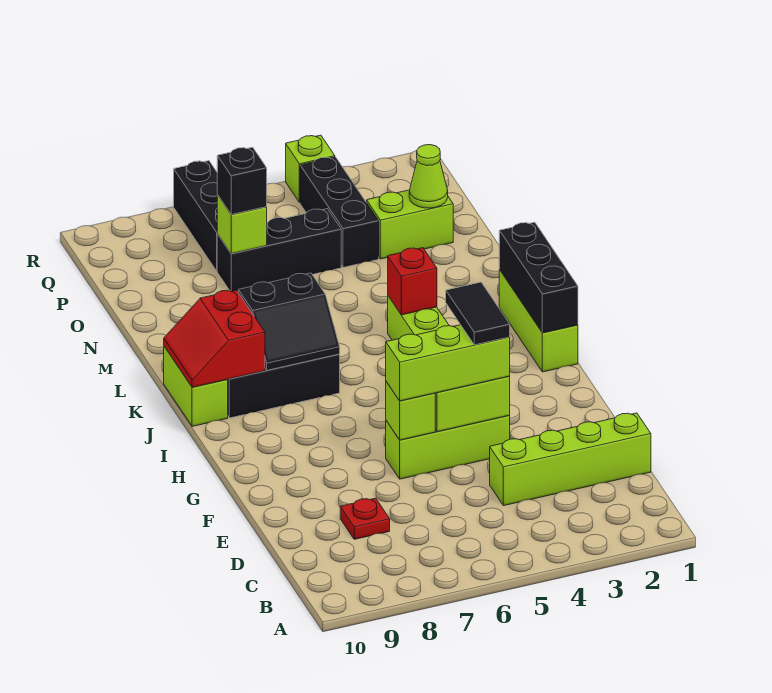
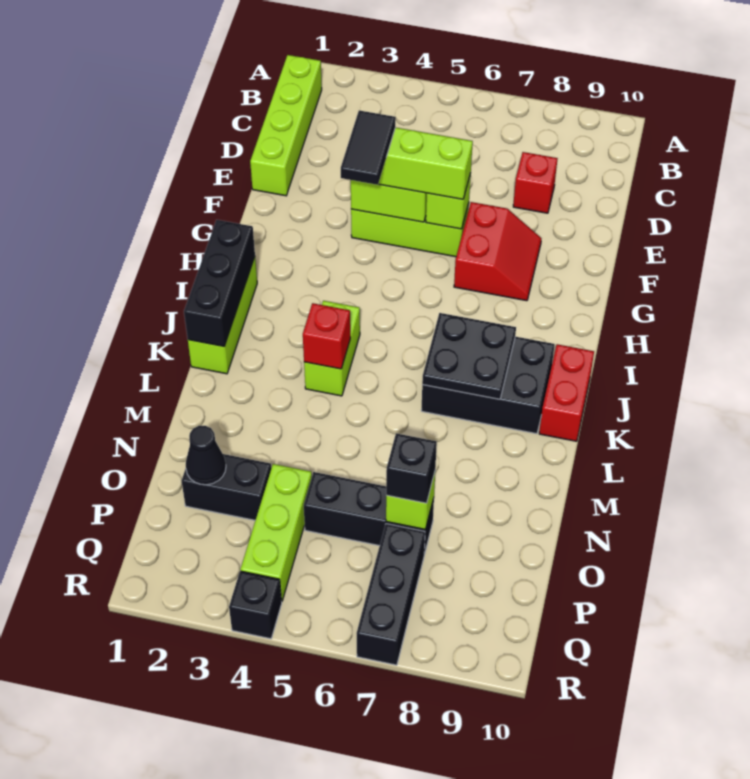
lime 1x4 brick [490,413,651,506] -> lime 1x4 brick turned to [250,55,322,196]
red 1x1 plate [340,498,390,539] -> red 1x1 brick [513,152,558,213]
black 2x2 slope [238,273,340,370] -> black 2x2 plate [422,313,516,399]
red 2x2 slope [164,290,265,387] -> red 2x2 slope moved to [454,202,541,301]
lime 1x2 brick [164,346,228,426] -> red 1x2 brick [539,344,594,441]
lime 1x2 brick [367,190,453,259] -> black 1x2 brick [182,454,271,520]
lime 1x1 cone [409,145,448,208] -> black 1x1 cone [186,426,226,485]
black 1x3 brick [300,157,379,267] -> lime 1x3 brick [240,464,312,601]
lime 1x1 brick [286,135,335,202] -> black 1x1 brick [229,571,282,639]

